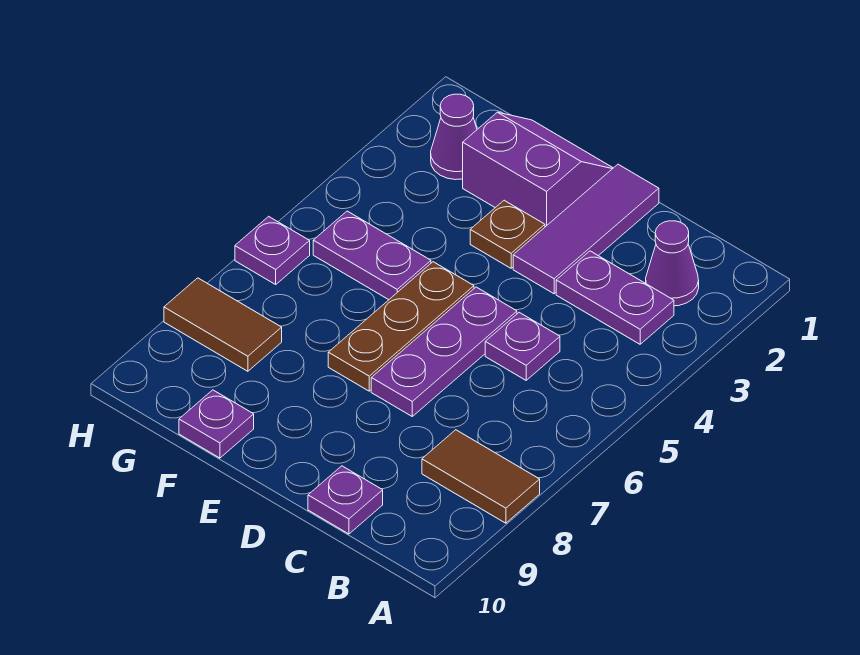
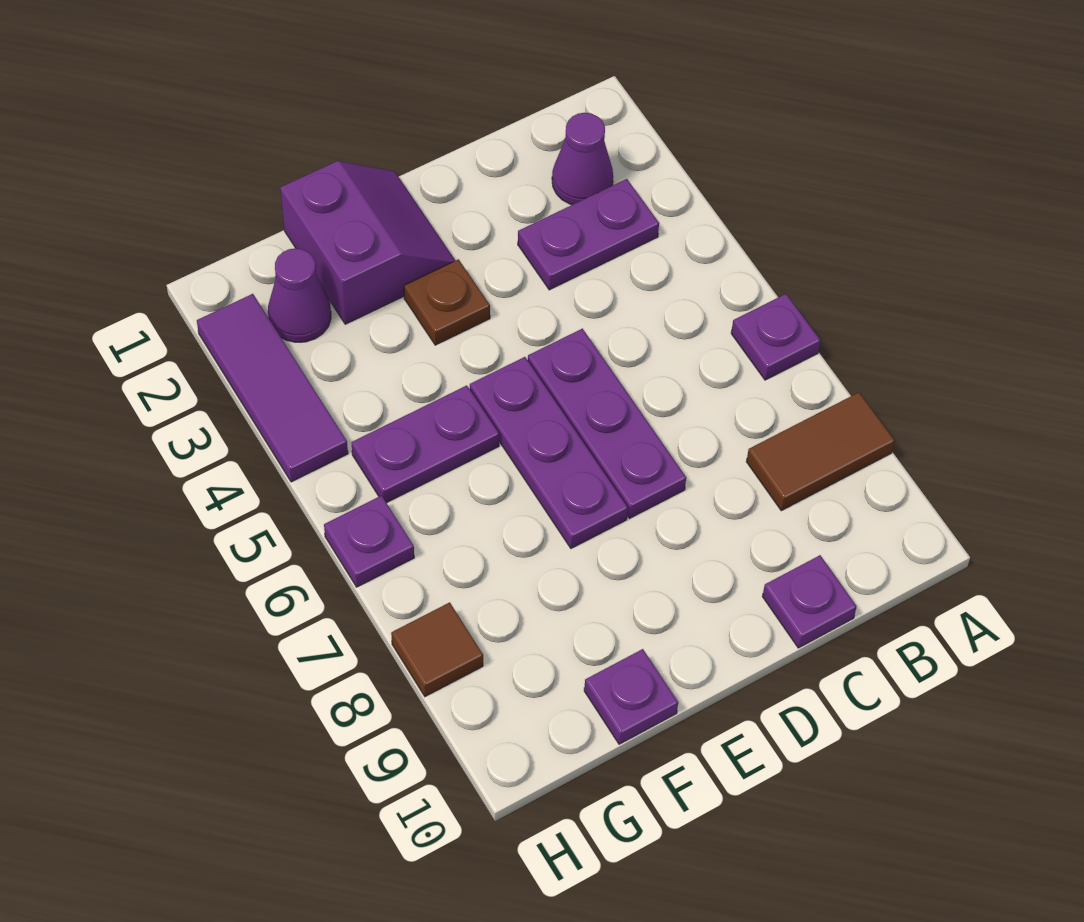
purple 1x1 plate [485,312,560,380] -> purple 1x1 plate moved to [731,294,821,380]
purple 1x3 tile [513,164,659,294] -> purple 1x3 tile moved to [197,294,348,482]
purple 2x2 slope [463,112,613,227] -> purple 2x2 slope turned to [280,161,455,324]
brown 1x3 plate [328,262,474,391] -> purple 1x3 plate [470,357,628,548]
brown 1x2 tile [164,278,282,371] -> brown 1x1 tile [391,602,483,697]

